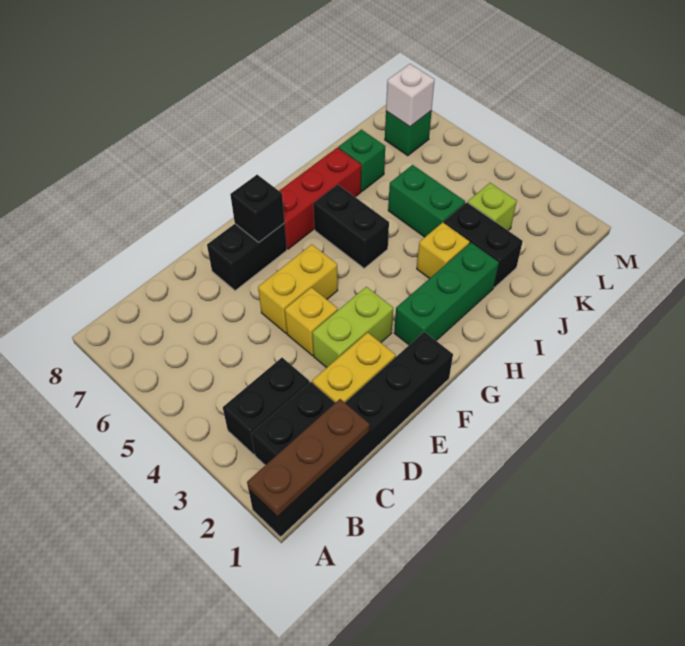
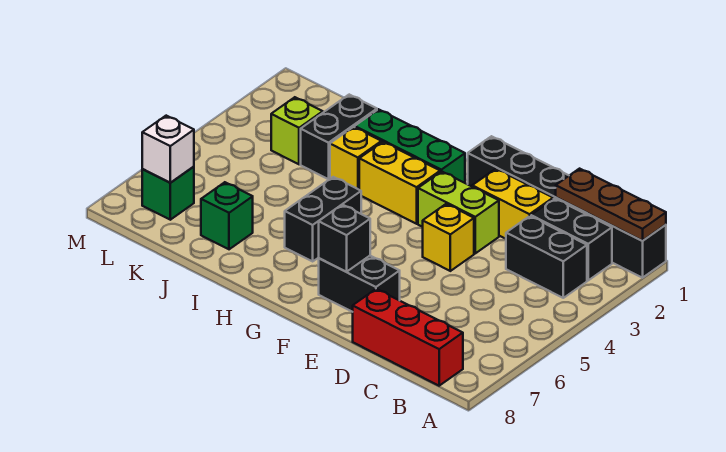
yellow 1x2 brick [258,244,338,333] -> yellow 1x2 brick moved to [359,142,440,224]
red 1x3 brick [279,148,361,249] -> red 1x3 brick moved to [353,289,463,386]
green 1x2 brick [388,165,465,237] -> none

